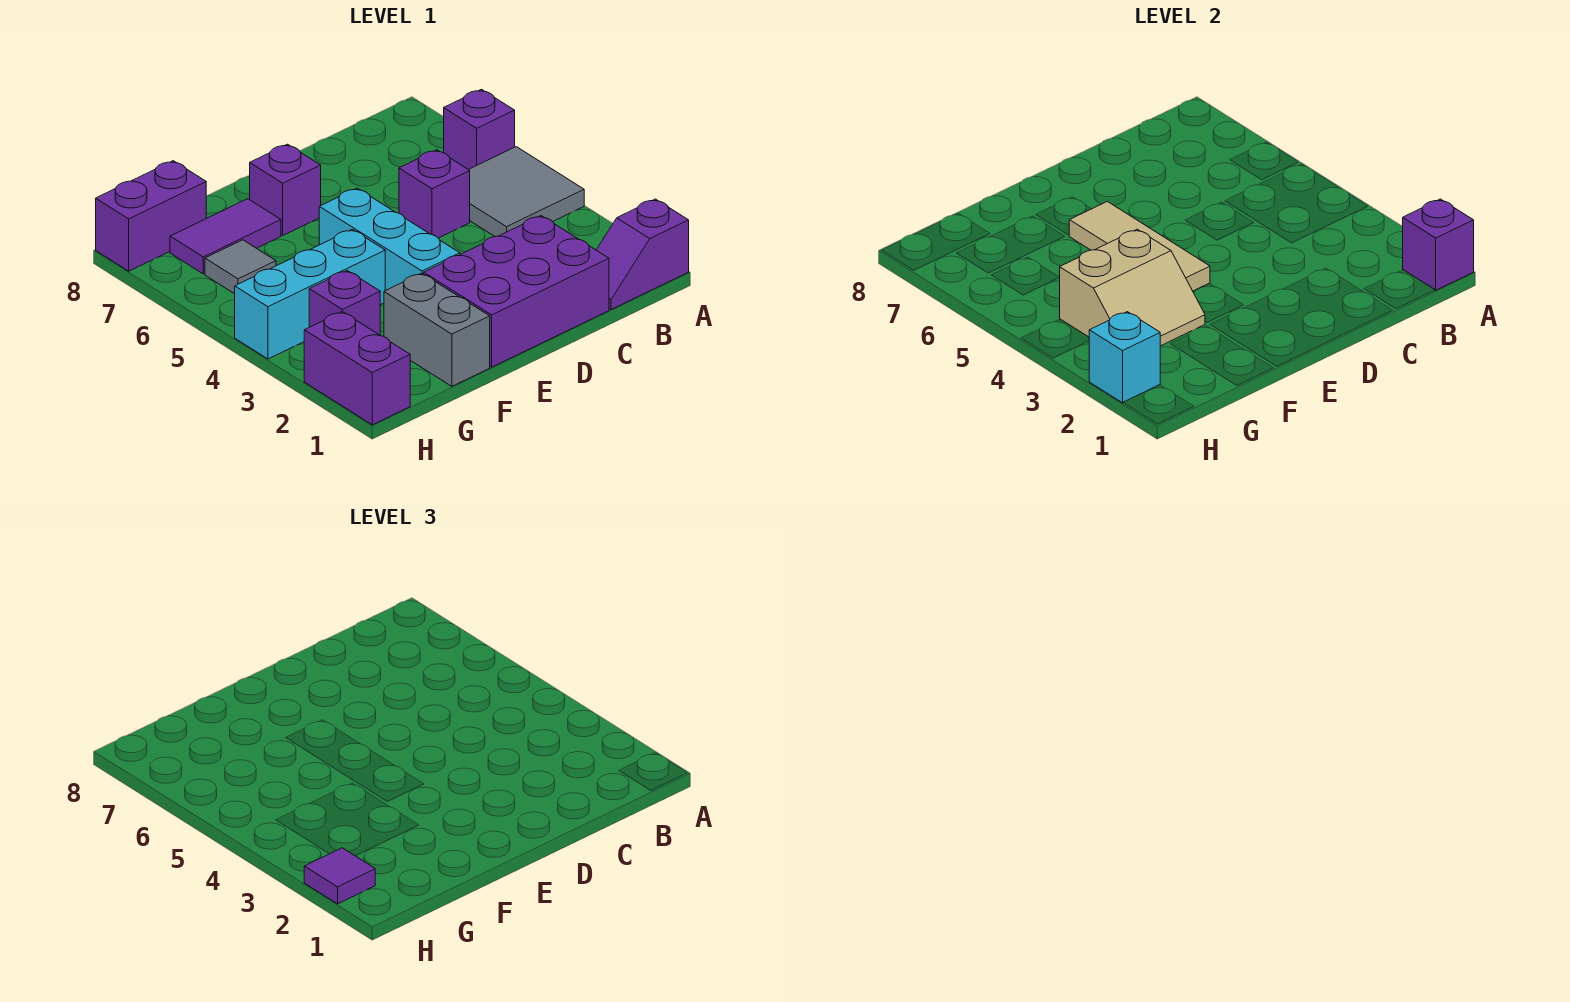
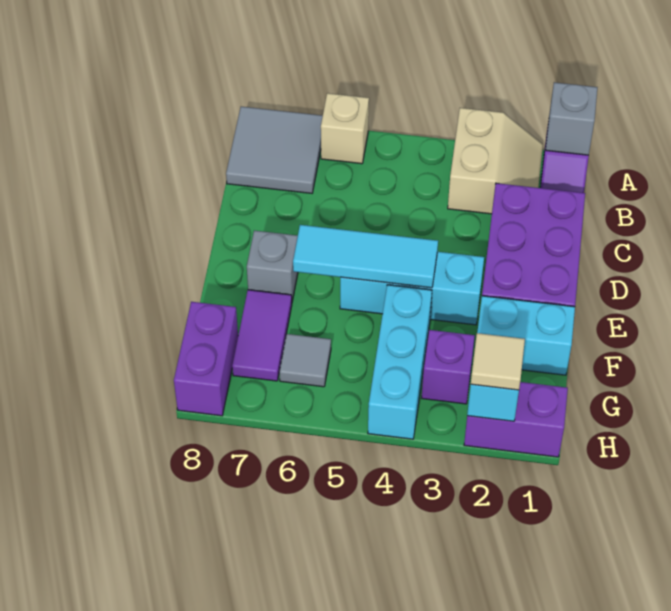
purple 1x1 brick [1403,199,1474,290] -> grey 1x1 brick [546,82,598,155]
grey 2x2 tile [469,147,584,236] -> grey 2x2 tile moved to [226,107,323,193]
purple 1x1 brick [444,89,515,170] -> tan 1x1 brick [321,93,369,164]
purple 1x1 brick [399,150,470,238] -> none
tan 1x3 tile [1069,201,1210,291] -> cyan 1x3 tile [293,225,438,288]
purple 1x1 brick [250,144,321,235] -> grey 1x1 brick [247,231,298,301]
grey 1x2 brick [384,273,490,386] -> cyan 1x2 brick [477,296,575,375]
tan 2x2 slope [1060,229,1205,346] -> tan 2x2 slope moved to [448,108,543,214]
purple 1x1 tile [304,848,375,904] -> tan 1x1 tile [471,333,525,390]

